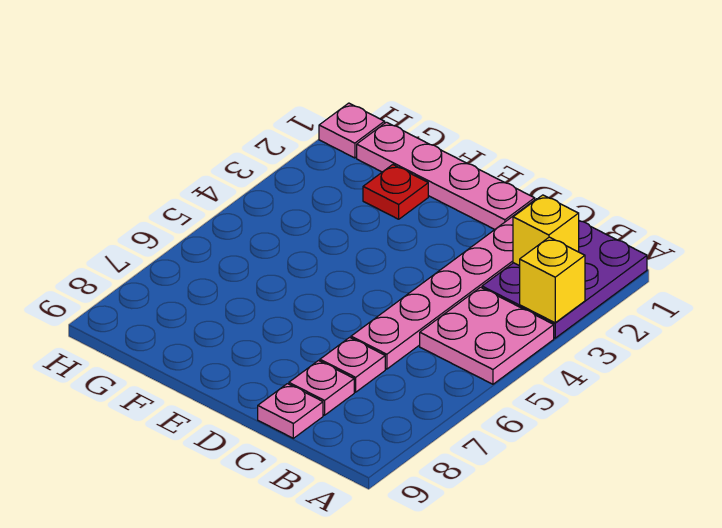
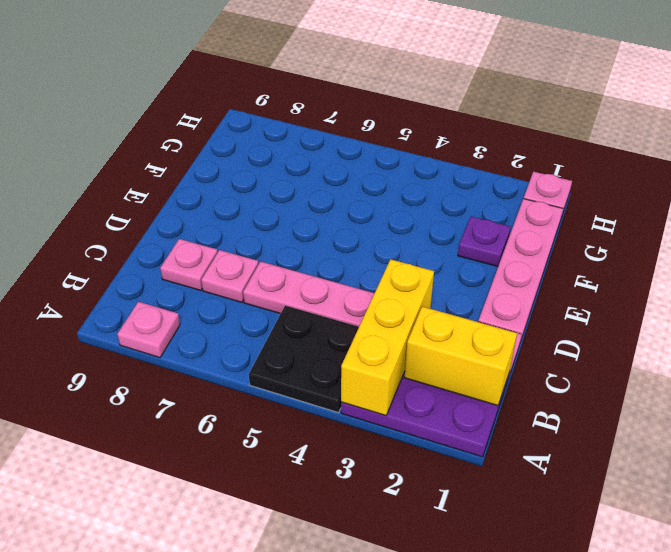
yellow 1x1 brick [520,237,585,323] -> yellow 1x3 brick [341,259,434,416]
pink 2x2 plate [420,287,554,384] -> black 2x2 plate [249,306,359,413]
yellow 1x1 brick [513,195,579,266] -> yellow 1x2 brick [404,307,517,406]
pink 1x1 plate [258,384,323,438] -> pink 1x1 plate moved to [117,302,180,358]
red 1x1 plate [363,165,428,219] -> purple 1x1 plate [458,217,511,267]

